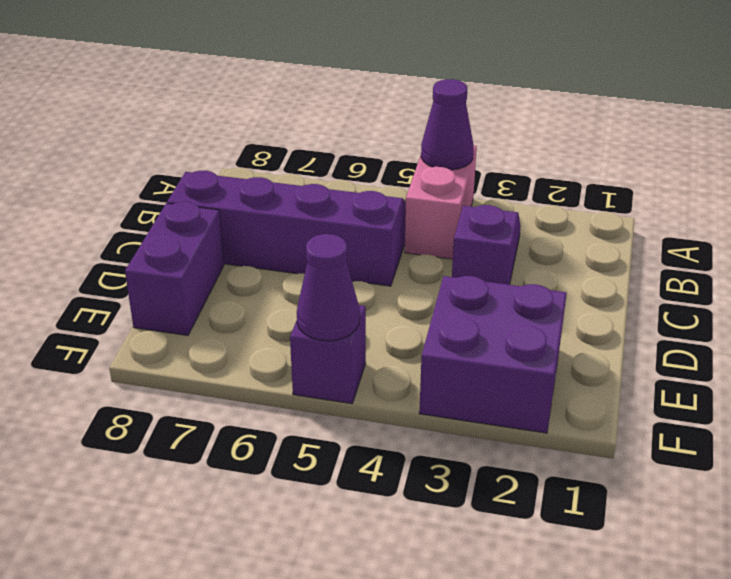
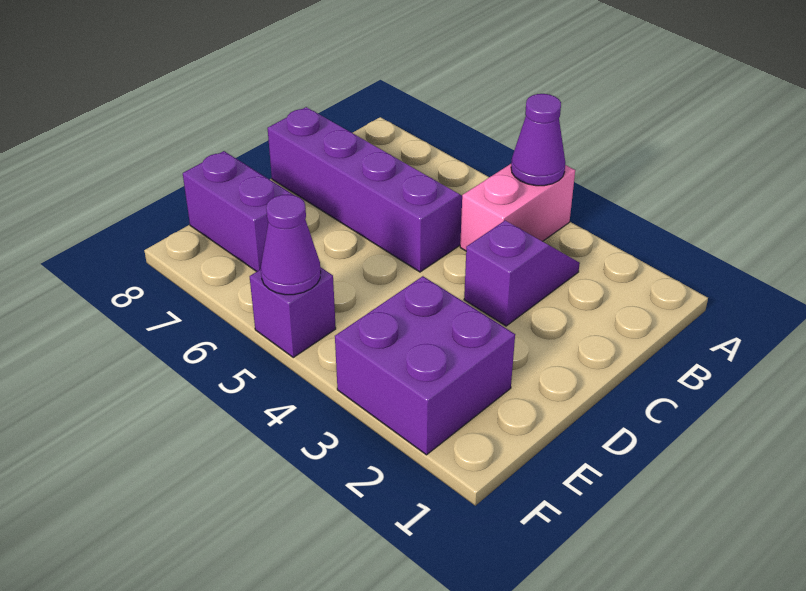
purple 1x2 brick [125,202,224,336] -> purple 1x2 brick turned to [183,151,293,271]

